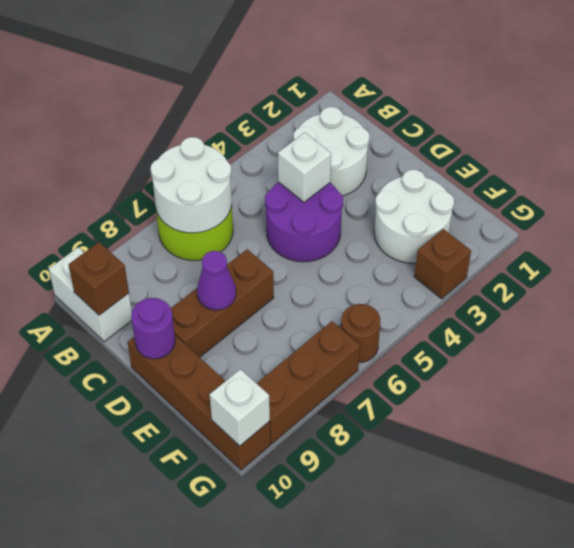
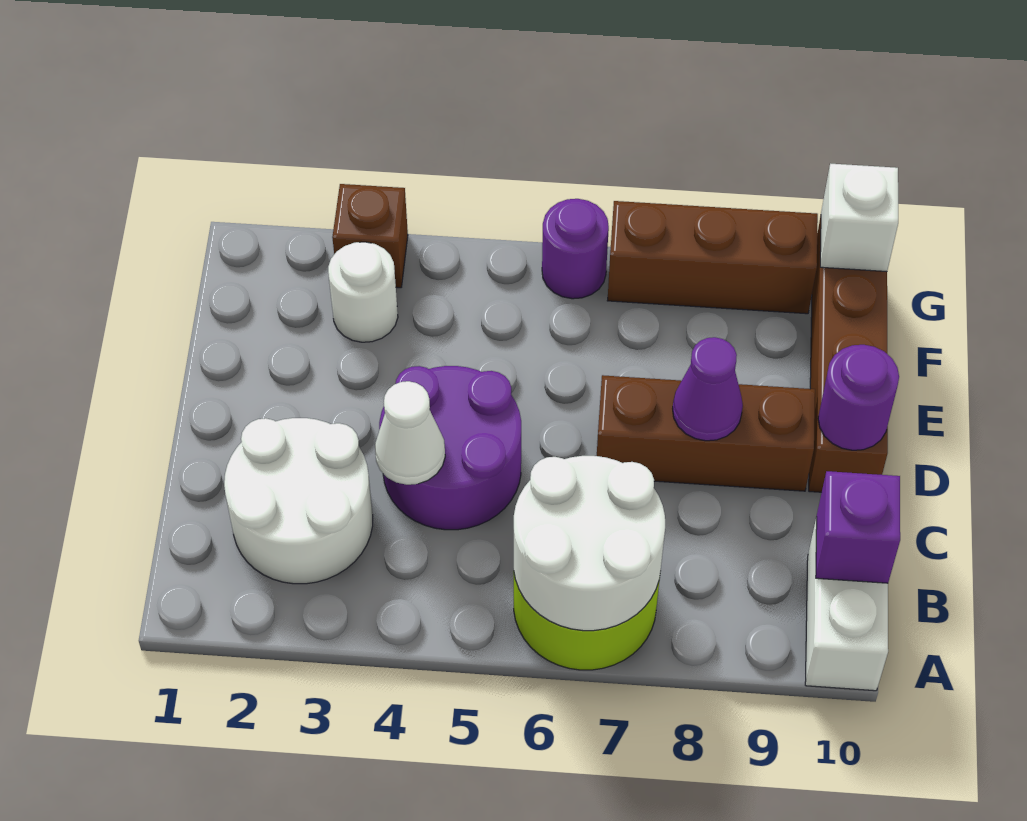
brown 1x1 brick [69,242,129,315] -> purple 1x1 brick [816,471,900,583]
white 1x1 brick [278,133,331,202] -> white 1x1 cone [375,381,445,485]
white 2x2 round brick [374,170,454,263] -> white 1x1 round brick [328,242,398,342]
brown 1x1 round brick [341,304,380,362] -> purple 1x1 round brick [542,199,609,299]

